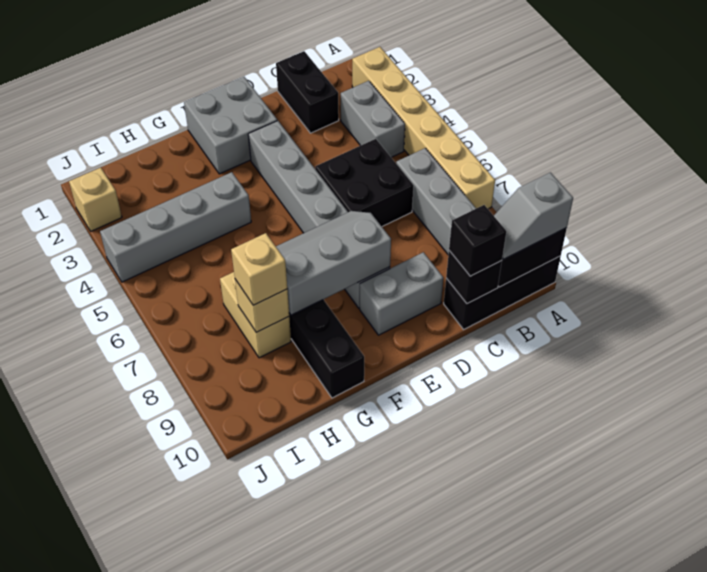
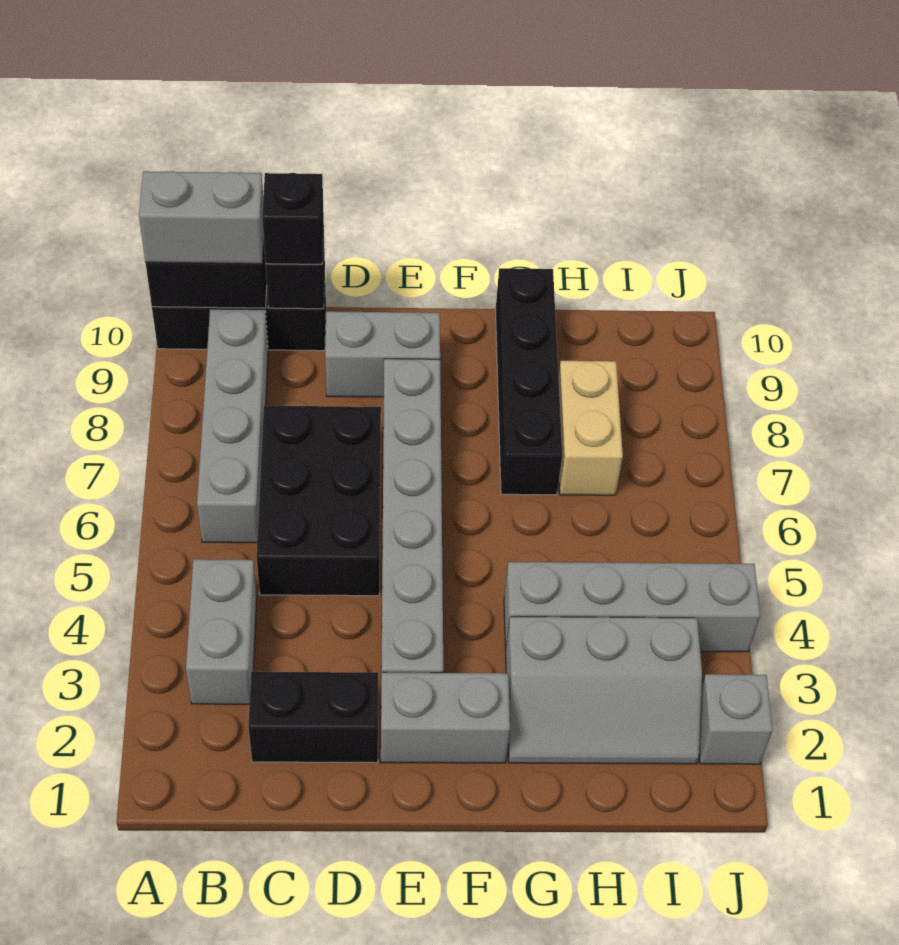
tan 1x6 brick [352,47,495,209] -> none
grey 1x2 slope [494,173,573,259] -> grey 1x2 brick [139,171,264,264]
black 1x2 brick [276,51,339,133] -> black 1x2 brick turned to [248,672,378,763]
black 2x2 brick [315,139,413,226] -> black 2x3 brick [257,406,381,596]
grey 2x2 brick [184,77,277,174] -> grey 1x2 brick [381,672,510,763]
grey 2x3 slope [276,211,391,315] -> grey 2x3 slope moved to [506,617,702,764]
tan 1x1 brick [235,279,289,332] -> none
tan 1x1 brick [231,233,287,305] -> none
tan 1x1 brick [69,167,122,231] -> grey 1x1 brick [699,674,773,764]

